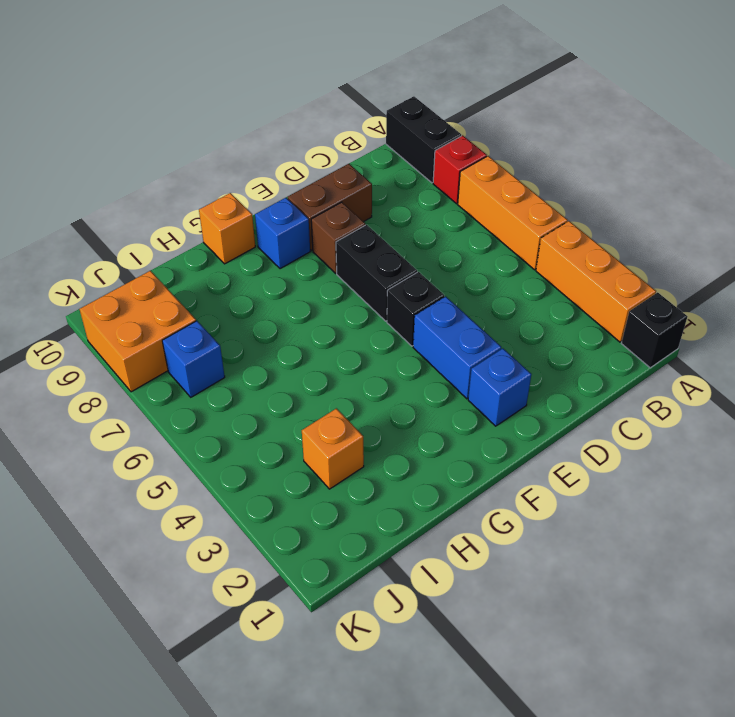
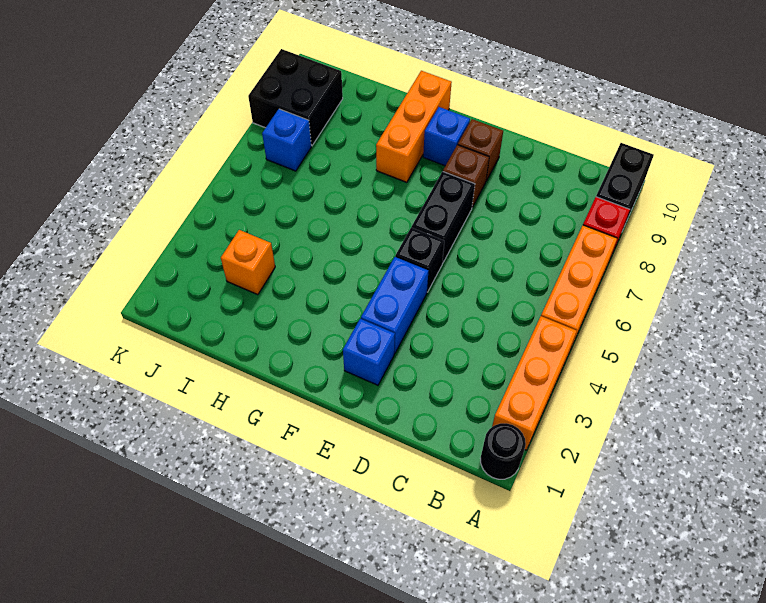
black 1x1 brick [621,292,687,368] -> black 1x1 round brick [480,423,526,479]
brown 1x2 brick [288,164,372,251] -> brown 1x1 brick [458,119,503,181]
orange 1x1 brick [199,193,255,264] -> orange 1x3 brick [376,71,452,182]
orange 2x2 brick [80,271,196,392] -> black 2x2 brick [248,49,343,146]

